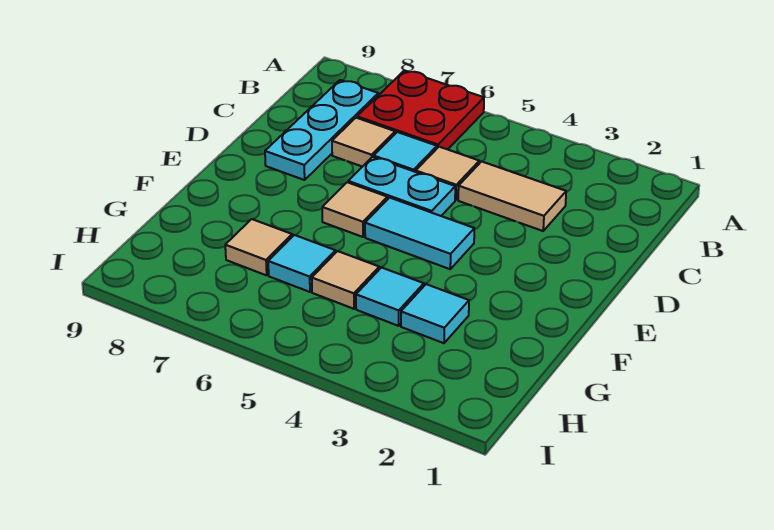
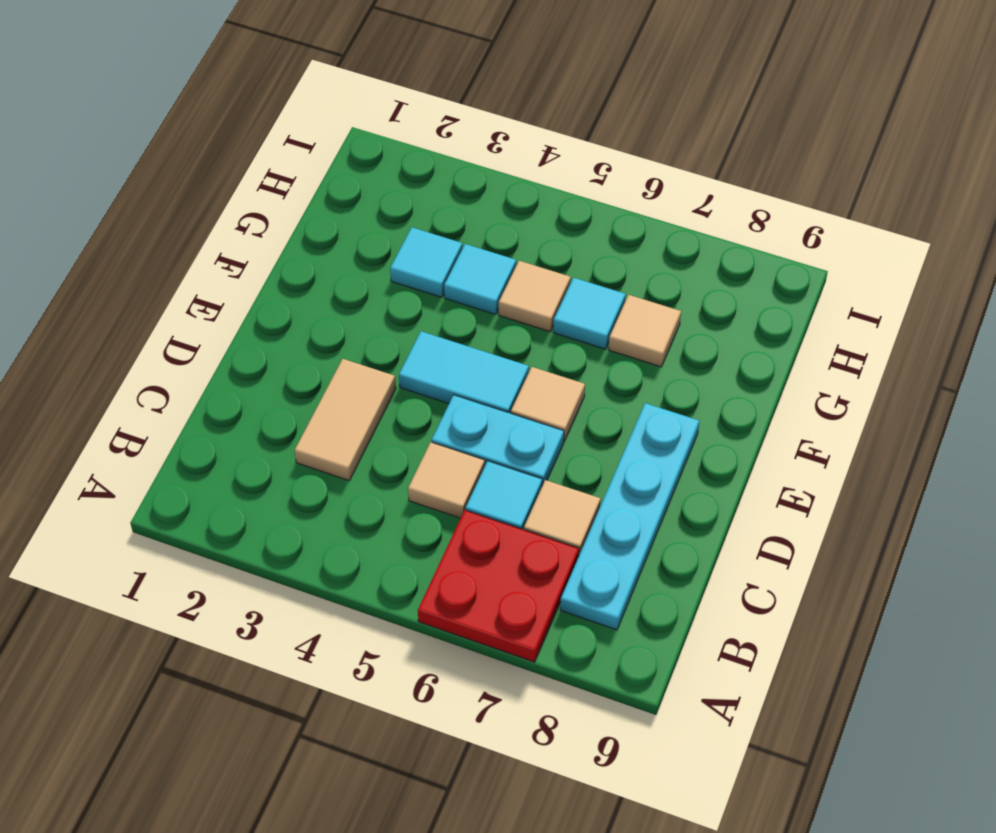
cyan 1x3 plate [265,80,378,180] -> cyan 1x4 plate [560,403,699,630]
tan 1x2 tile [458,161,566,231] -> tan 1x2 tile turned to [295,359,396,480]

